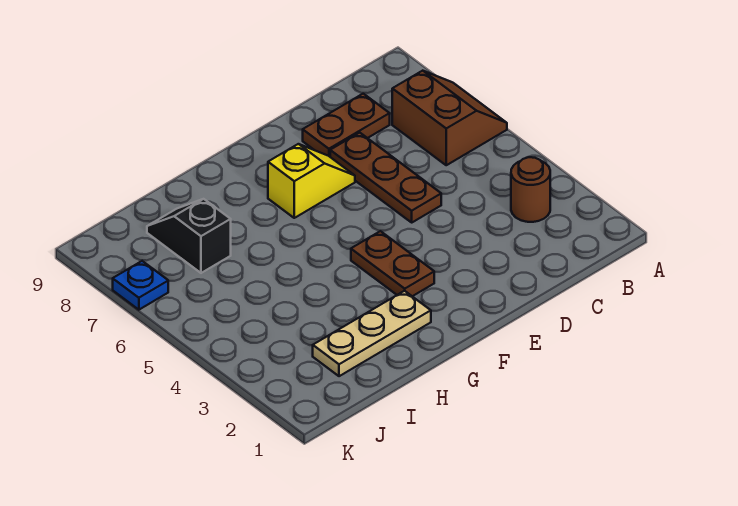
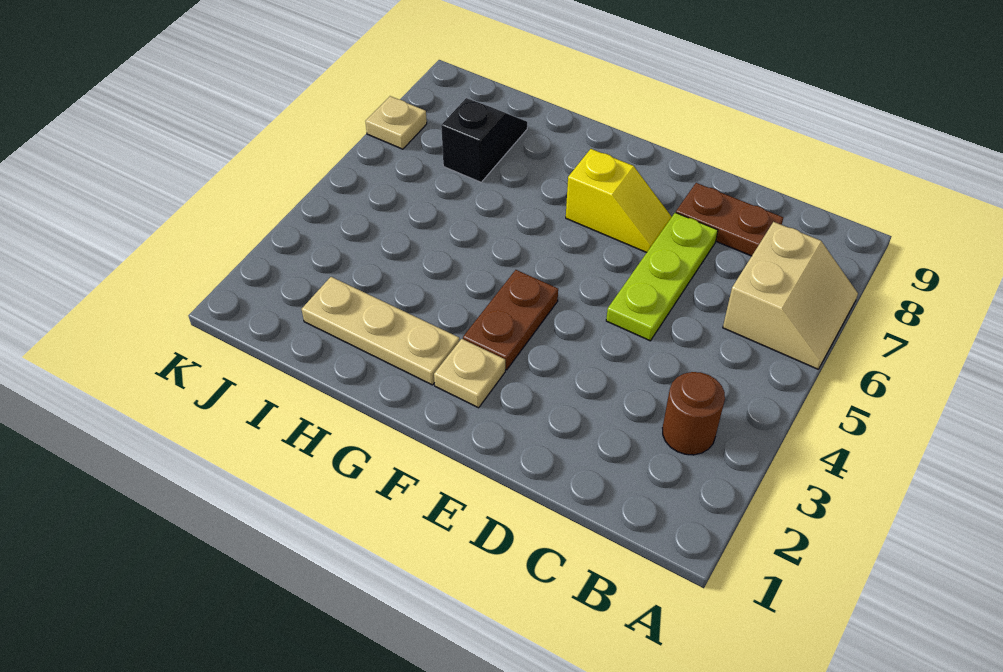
brown 2x2 slope [392,71,507,165] -> tan 2x2 slope [723,222,858,369]
brown 1x3 plate [330,133,441,222] -> lime 1x3 plate [606,213,718,341]
none -> tan 1x1 plate [434,339,505,408]
blue 1x1 plate [113,261,168,310] -> tan 1x1 plate [366,96,427,149]

